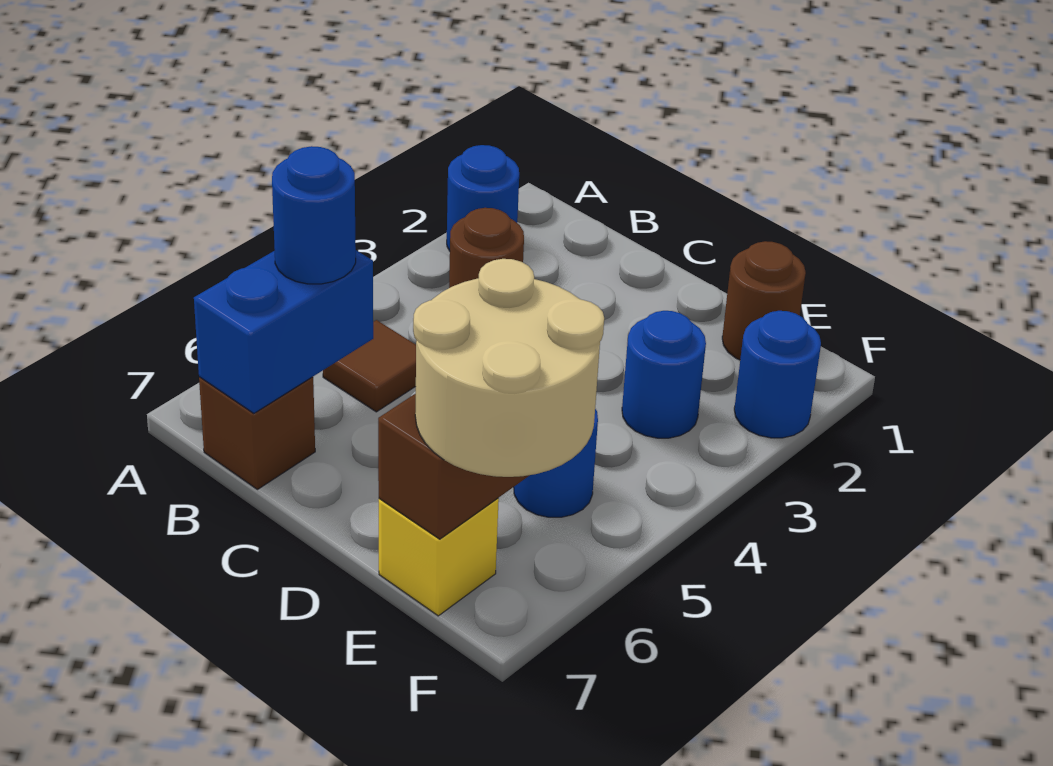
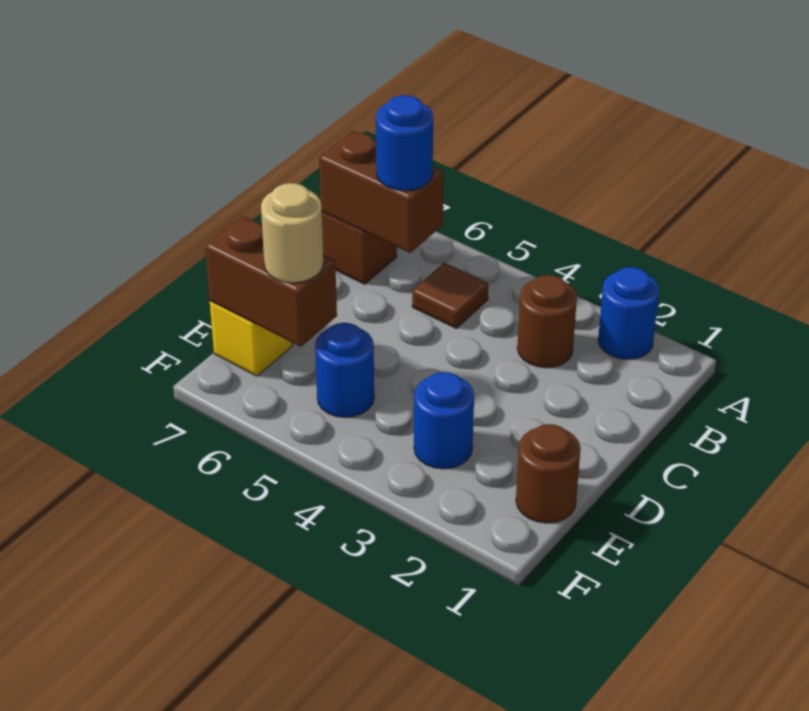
blue 1x2 brick [194,250,373,413] -> brown 1x2 brick [319,131,444,253]
tan 2x2 round brick [413,259,604,477] -> tan 1x1 round brick [261,183,323,283]
blue 1x1 round brick [734,311,821,438] -> none

